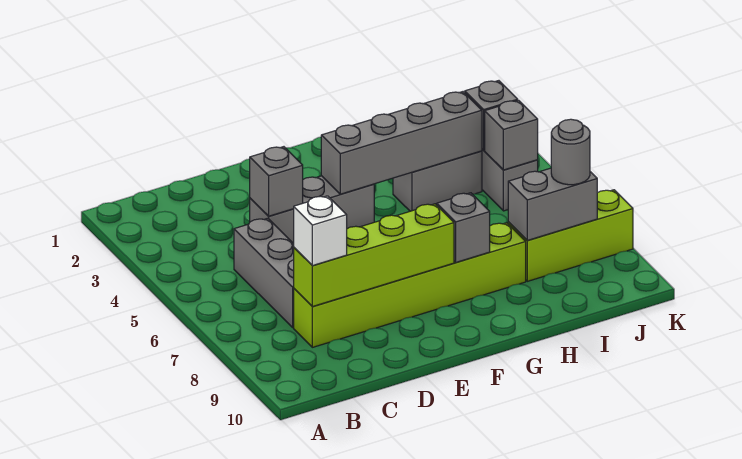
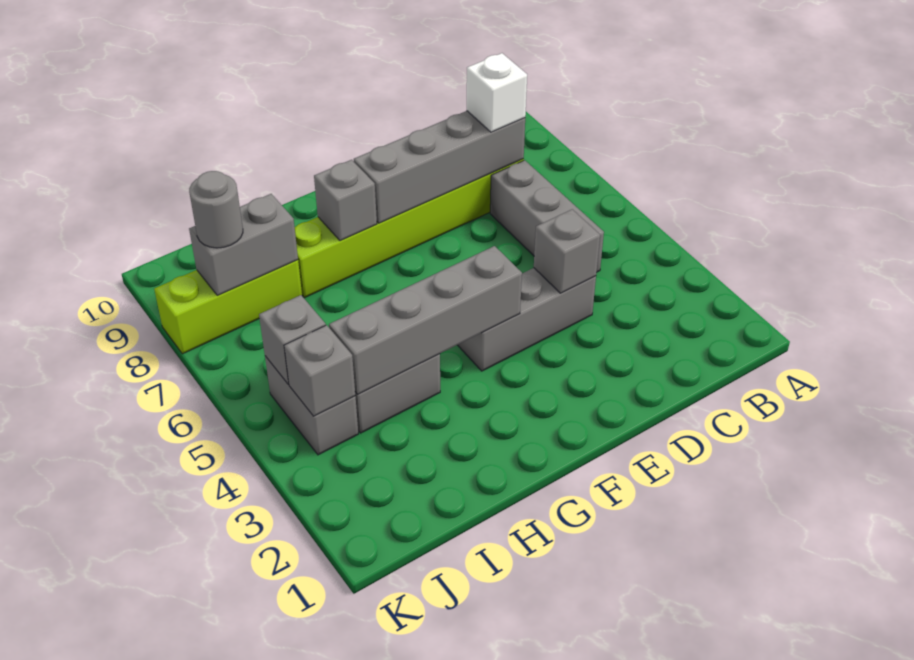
lime 1x4 brick [294,204,454,307] -> grey 1x4 brick [354,111,525,223]

